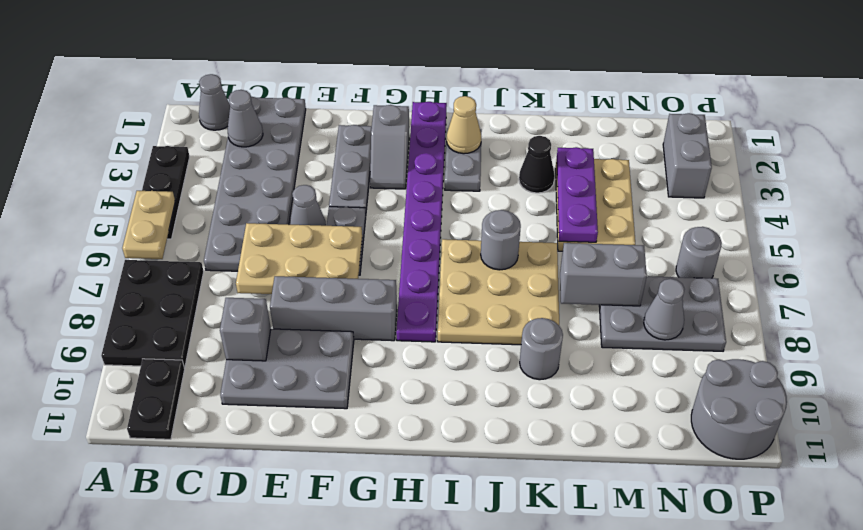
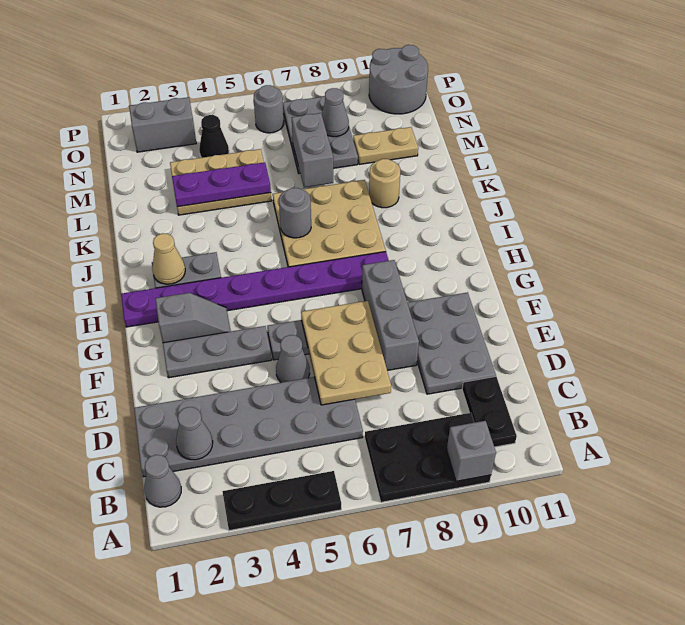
tan 1x2 plate [122,191,175,259] -> tan 1x2 plate moved to [353,127,418,164]
black 1x2 plate [127,359,185,439] -> black 1x2 plate turned to [462,376,517,447]
grey 1x1 brick [220,298,271,361] -> grey 1x1 brick moved to [447,421,496,481]
black 1x1 cone [519,136,555,193] -> black 1x1 cone moved to [199,115,229,158]
grey 1x1 round brick [520,318,563,380] -> tan 1x1 round brick [369,159,400,208]

